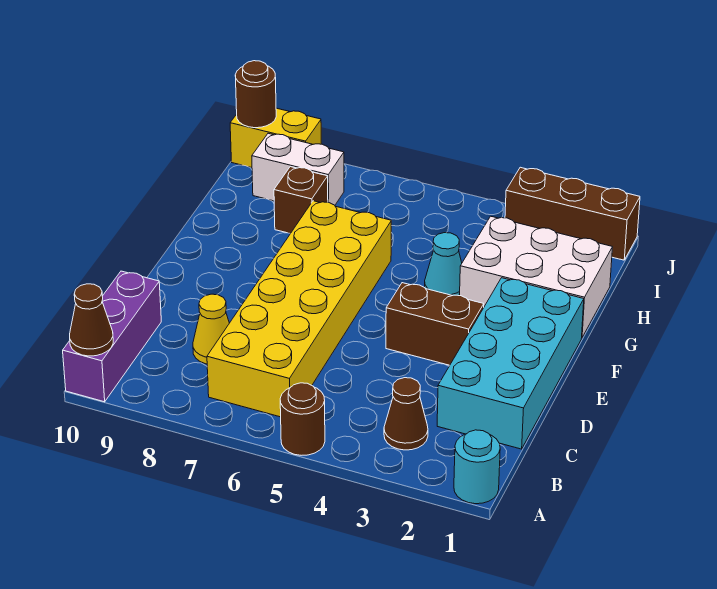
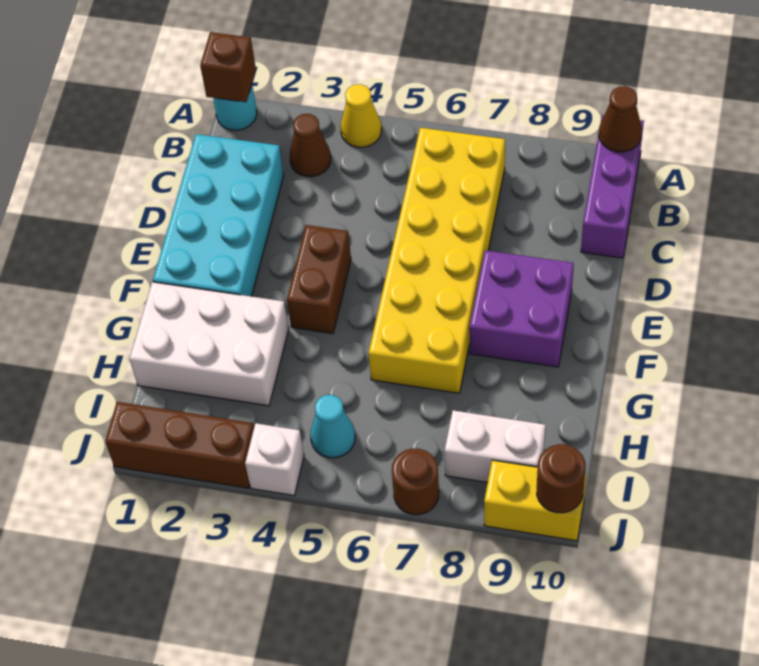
brown 1x1 round brick [280,383,325,455] -> brown 1x1 round brick moved to [392,449,439,515]
yellow 1x1 cone [193,294,229,364] -> yellow 1x1 cone moved to [341,84,382,147]
brown 1x2 brick [386,283,484,365] -> brown 1x2 brick turned to [287,225,351,334]
none -> purple 2x2 brick [469,250,574,367]
cyan 1x1 cone [425,233,462,296] -> cyan 1x1 cone moved to [310,395,355,458]
brown 1x1 brick [274,167,328,234] -> brown 1x1 brick moved to [200,32,256,102]
none -> white 1x1 brick [245,423,304,495]

